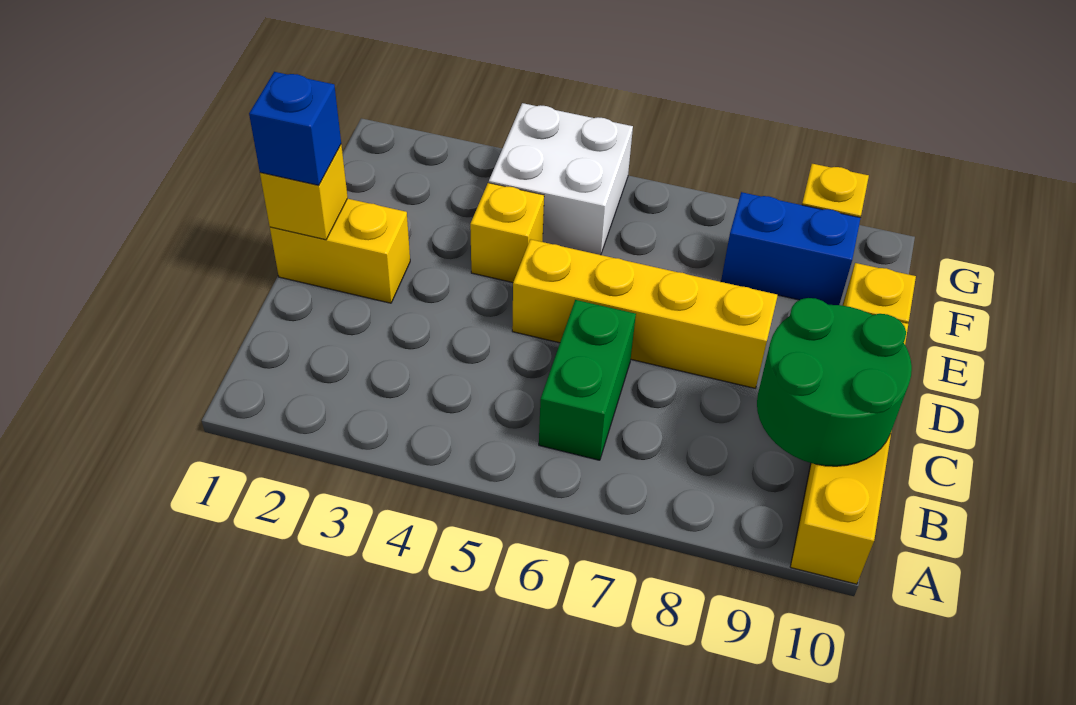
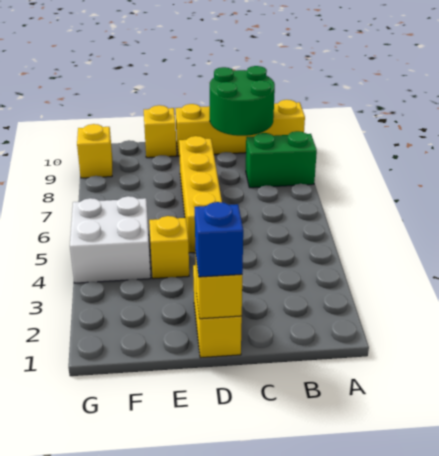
green 1x2 brick [539,300,636,460] -> green 1x2 brick moved to [246,131,317,188]
blue 1x2 brick [721,192,860,305] -> none

